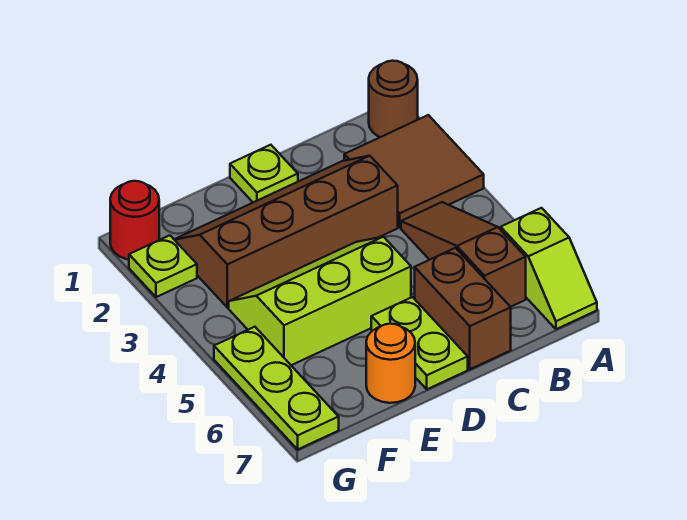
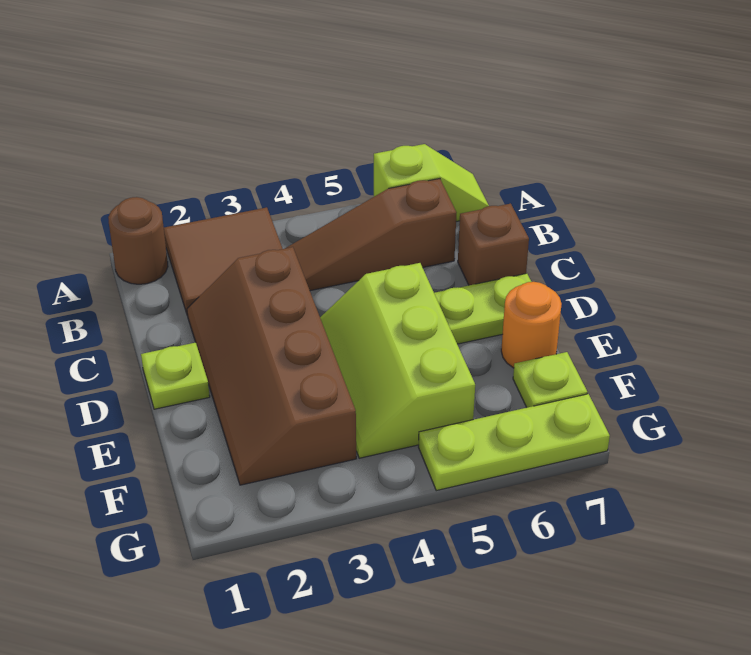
brown 1x2 brick [415,248,511,369] -> brown 1x1 brick [458,203,529,285]
red 1x1 round brick [110,181,159,259] -> none
lime 1x1 plate [129,235,197,297] -> lime 1x1 plate moved to [513,352,587,407]

